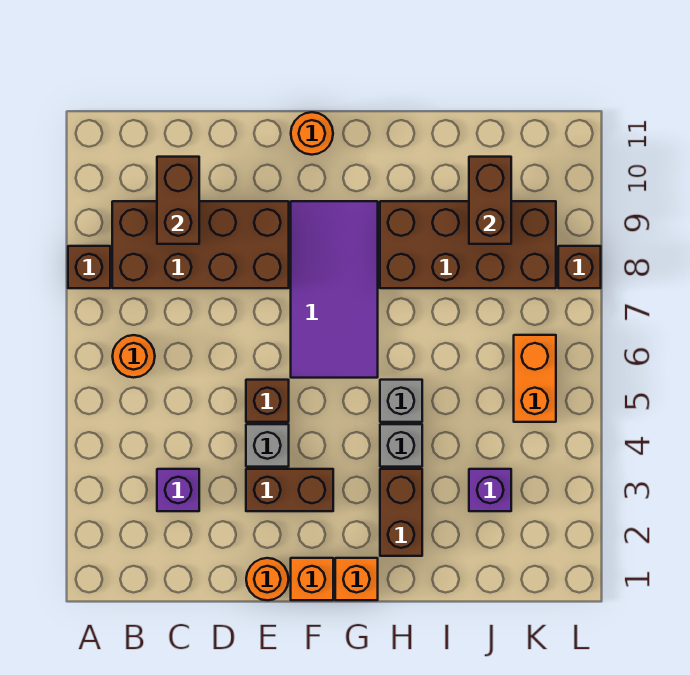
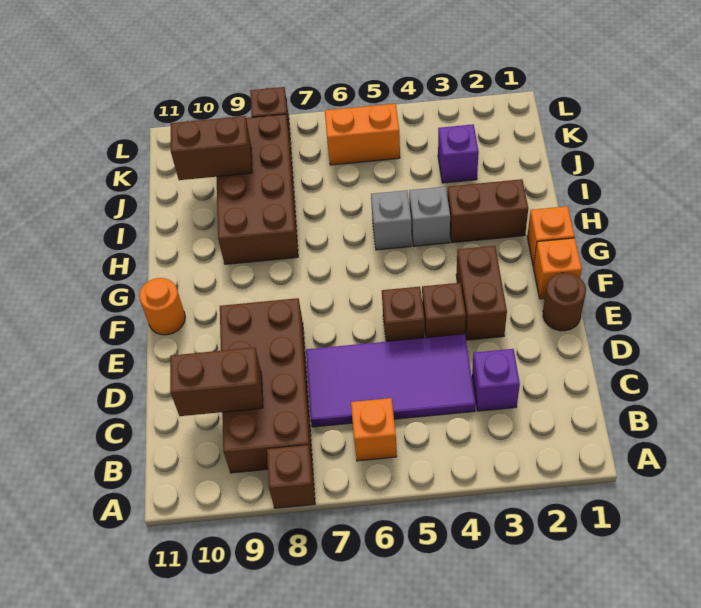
orange 1x1 round brick [112,335,155,378] -> orange 1x1 brick [351,398,397,461]
orange 1x1 round brick [246,558,289,600] -> brown 1x1 round brick [543,273,586,331]
grey 1x1 brick [246,424,289,467] -> brown 1x1 brick [422,283,466,338]
purple 2x4 tile [291,201,378,378] -> purple 2x4 tile moved to [306,334,476,427]

